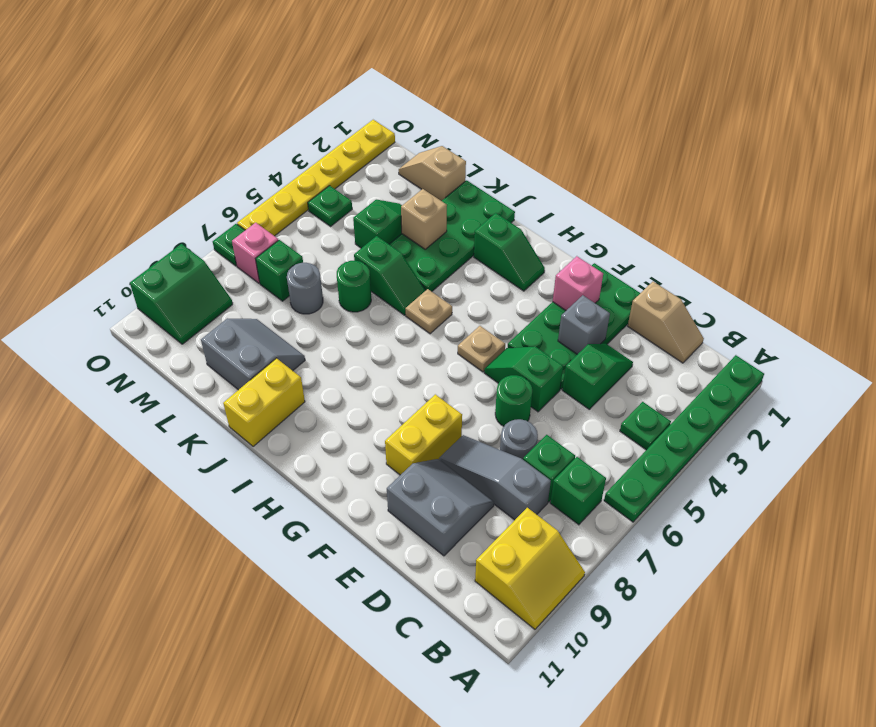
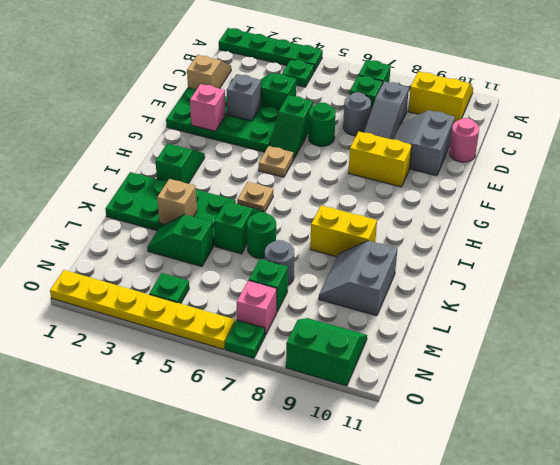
green 1x6 plate [604,355,764,522] -> green 1x4 plate [219,28,323,71]
none -> pink 1x1 round brick [449,118,479,162]
yellow 1x2 brick [223,358,305,447] -> yellow 1x2 brick moved to [310,205,377,257]
tan 1x2 slope [399,146,466,201] -> none

